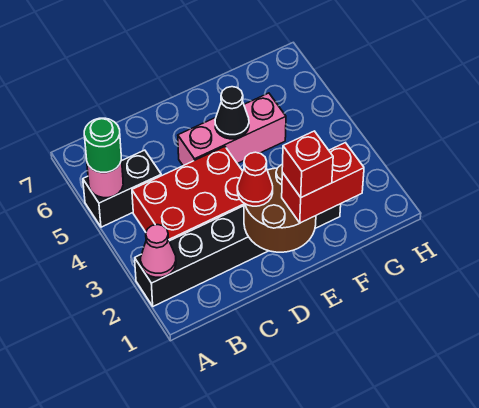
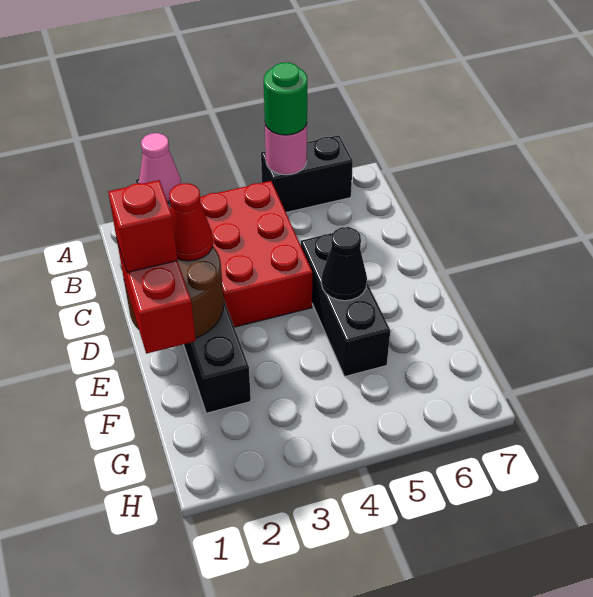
black 1x2 brick [83,150,161,227] -> black 1x2 brick turned to [261,135,353,212]
pink 1x3 brick [178,93,286,166] -> black 1x3 brick [301,233,390,376]

